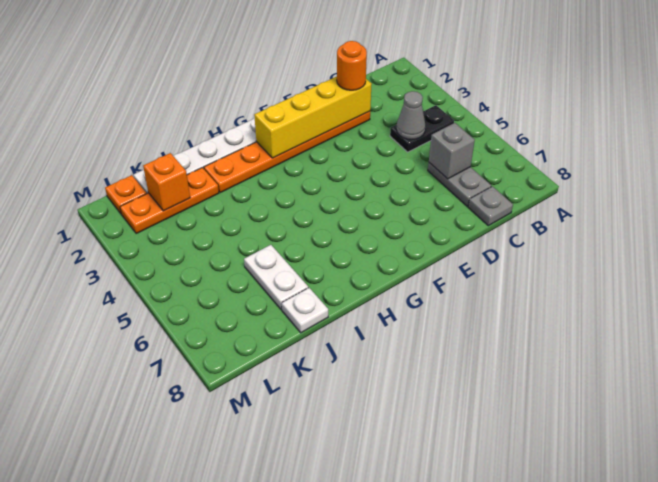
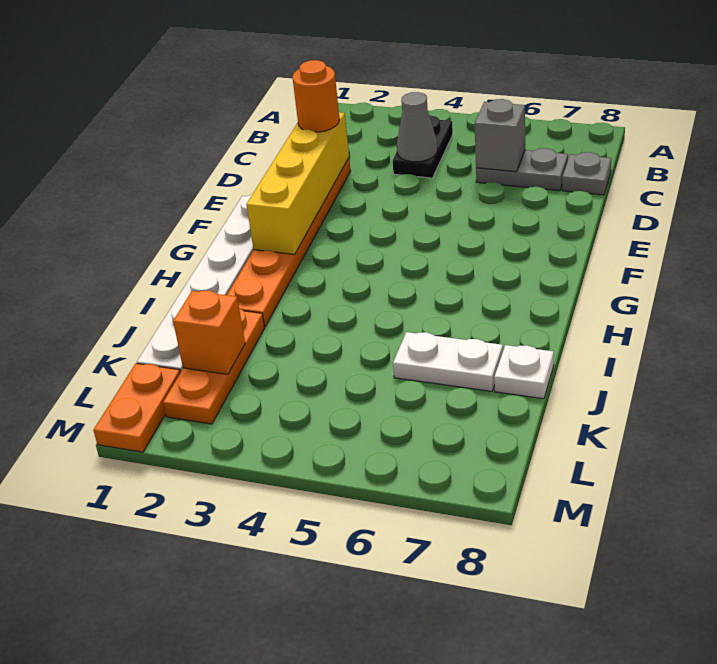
orange 1x1 plate [105,175,146,213] -> orange 1x2 plate [93,363,180,452]

